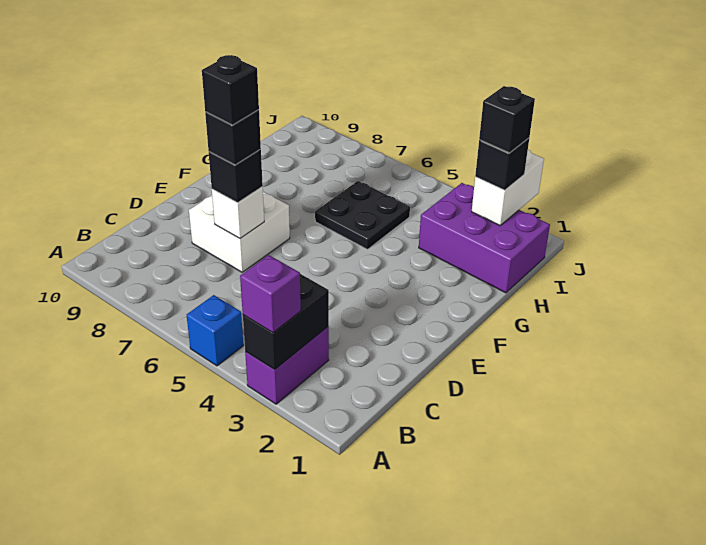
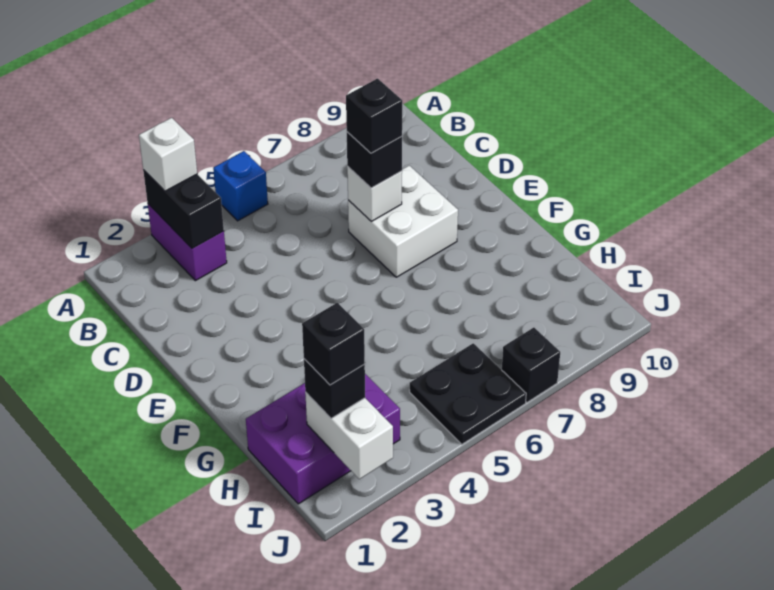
purple 1x1 brick [240,255,301,333] -> white 1x1 brick [139,118,197,191]
black 1x1 brick [202,55,259,125] -> black 1x1 brick moved to [502,328,560,402]
black 2x2 plate [315,181,410,249] -> black 2x2 plate moved to [410,343,526,444]

